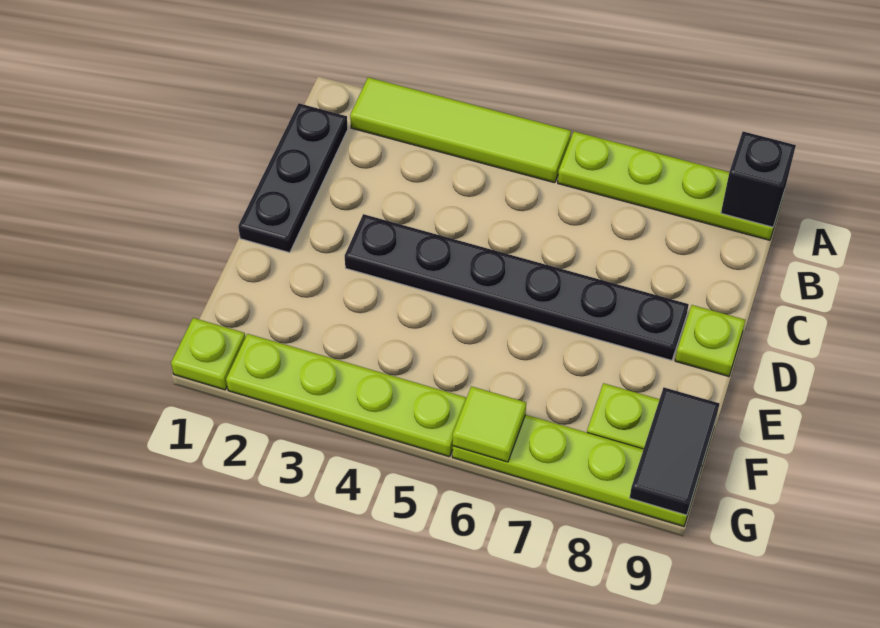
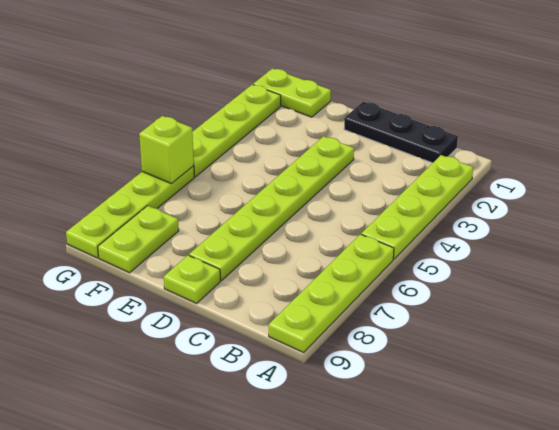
lime 1x4 tile [350,77,571,183] -> lime 1x4 plate [361,155,473,259]
black 1x1 brick [721,132,796,227] -> none
black 1x6 plate [345,214,689,360] -> lime 1x6 plate [189,136,354,281]
black 1x2 tile [630,388,720,515] -> none
lime 1x1 plate [171,318,245,390] -> lime 1x2 plate [253,69,331,117]
lime 1x1 tile [453,386,526,462] -> lime 1x1 brick [139,116,194,183]

